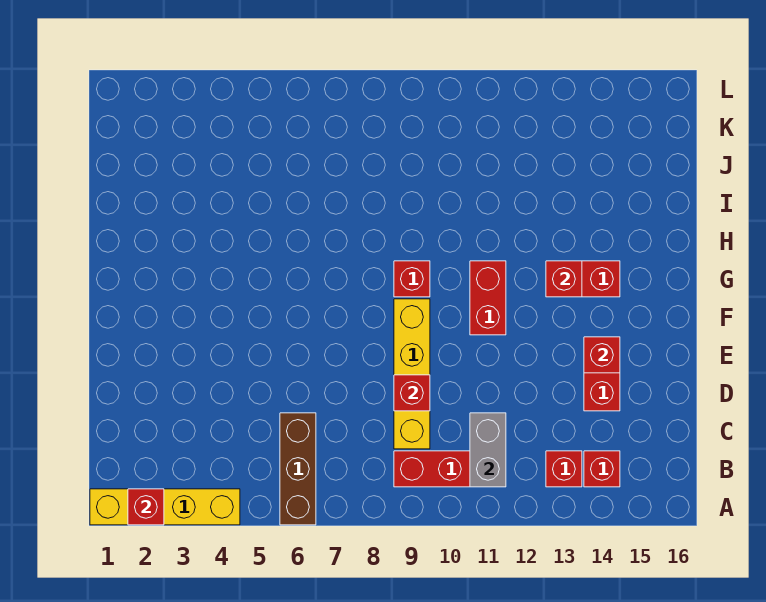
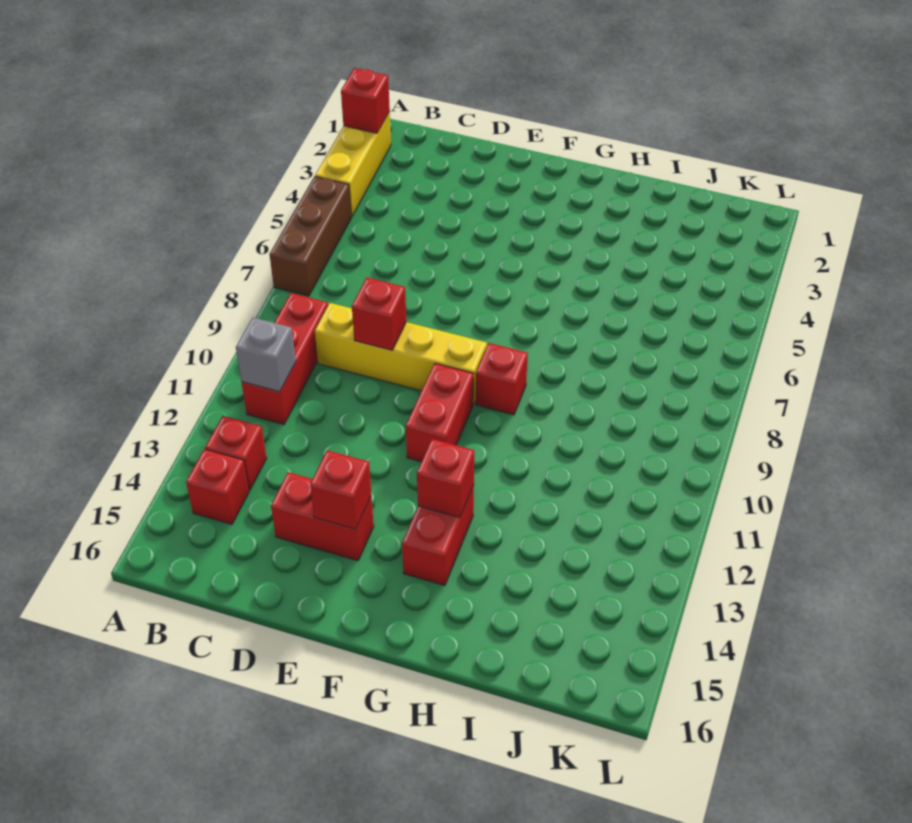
yellow 1x4 brick [90,489,240,525] -> yellow 1x3 brick [315,112,391,217]
brown 1x3 brick [280,413,316,525] -> brown 1x3 brick turned to [270,176,351,296]
grey 1x2 brick [470,413,506,487] -> grey 1x1 brick [236,318,296,392]
red 1x2 brick [470,261,506,335] -> red 1x2 brick turned to [406,363,473,462]

